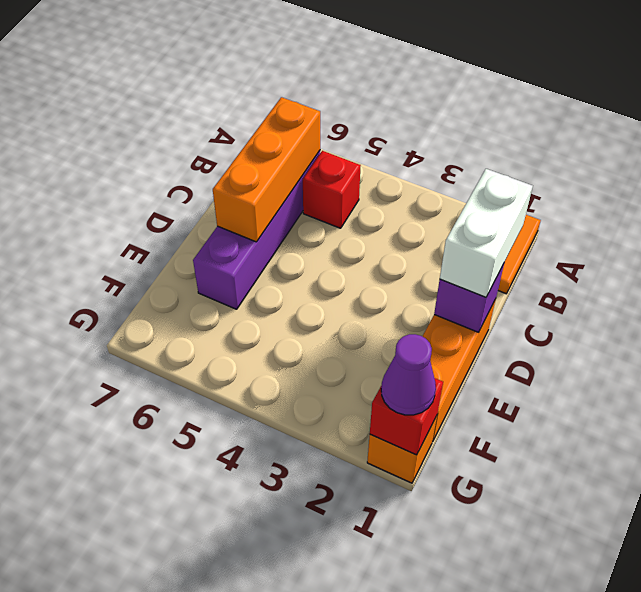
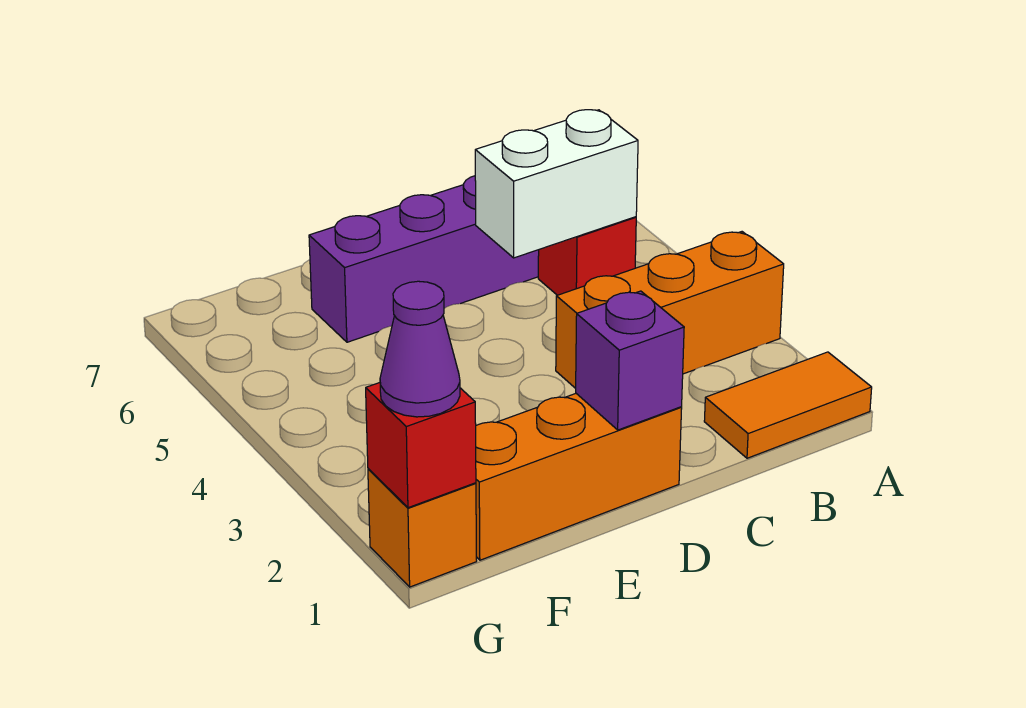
orange 1x3 brick [213,97,320,242] -> orange 1x3 brick moved to [556,232,784,388]
white 1x2 brick [440,169,533,297] -> white 1x2 brick moved to [475,110,638,258]

